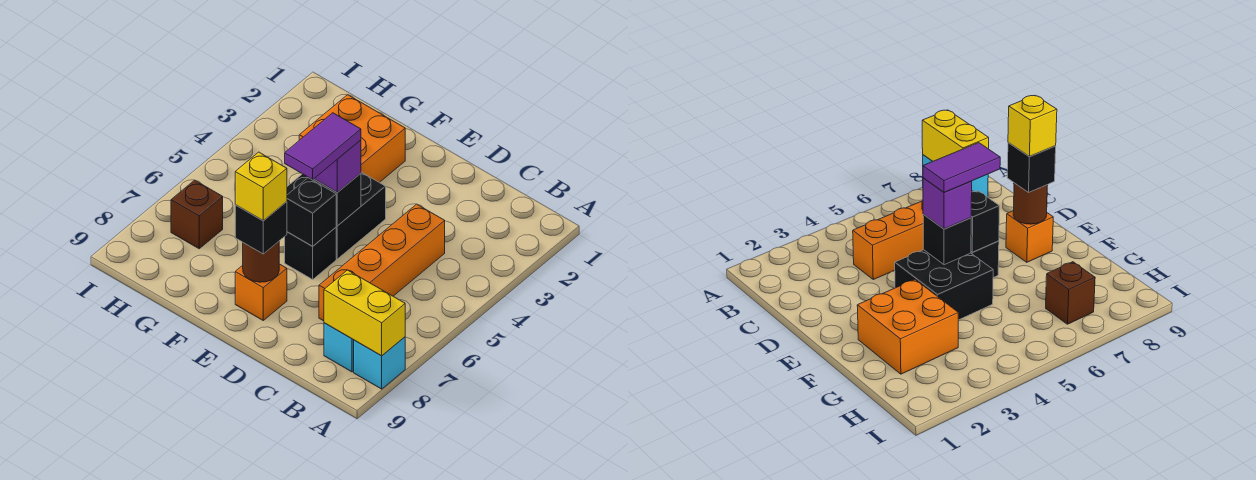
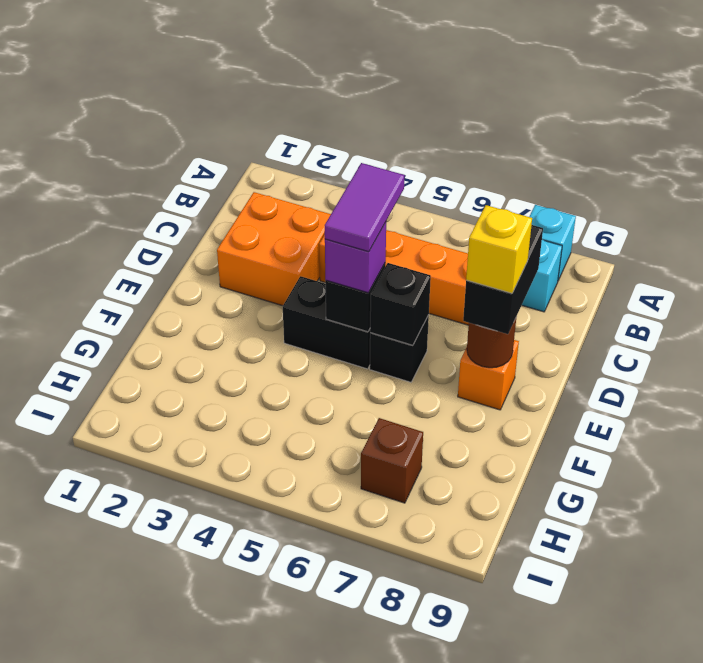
yellow 1x2 brick [324,270,405,356] -> none
black 2x2 brick [287,172,386,259] -> black 1x2 brick [283,276,370,369]
purple 1x2 tile [285,113,361,179] -> purple 1x2 tile turned to [325,163,404,252]
black 1x1 brick [235,202,287,254] -> black 1x2 brick [463,225,543,334]
orange 2x2 brick [299,95,405,183] -> orange 2x2 brick moved to [217,192,331,306]

